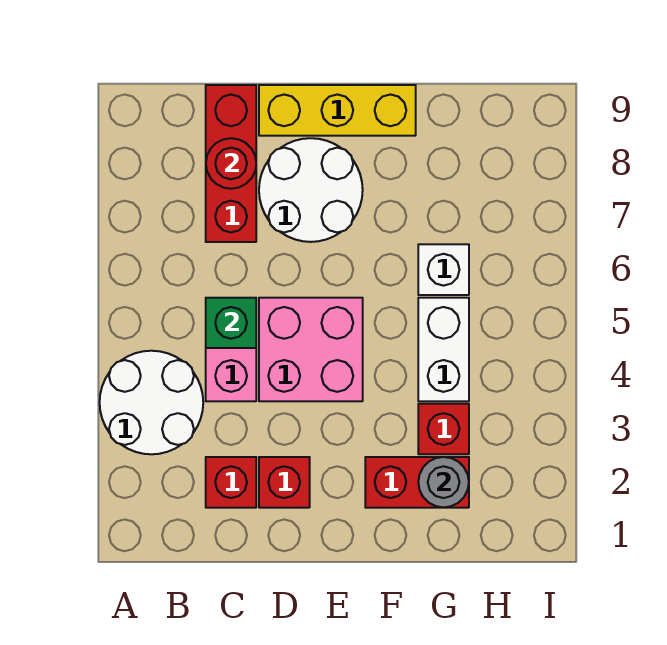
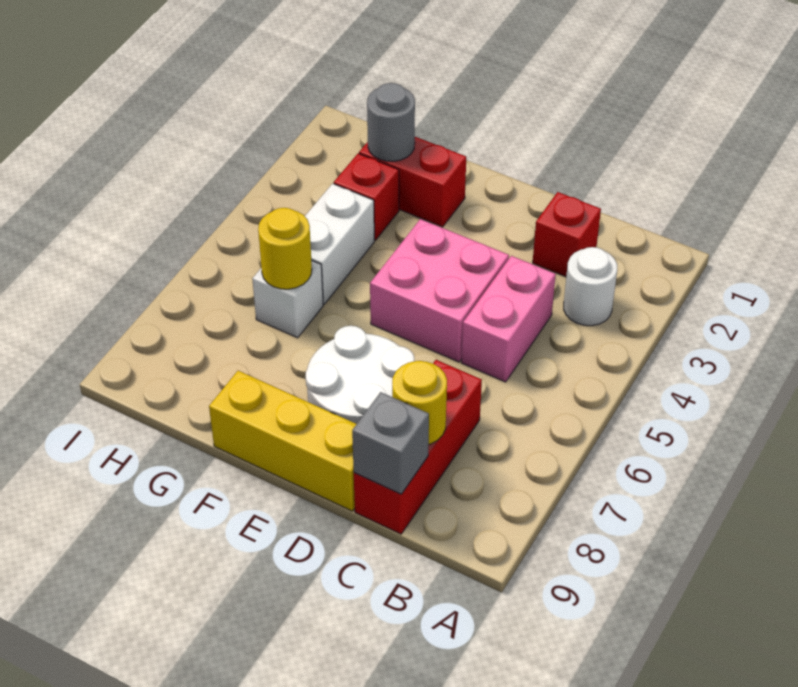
white 2x2 round brick [100,351,203,454] -> white 1x1 round brick [564,247,617,326]
green 1x1 brick [206,298,256,348] -> none
red 1x1 round brick [206,138,256,189] -> yellow 1x1 round brick [392,361,447,444]
none -> grey 1x1 brick [352,392,429,494]
red 1x1 brick [259,457,310,508] -> none
none -> yellow 1x1 round brick [258,208,312,289]

